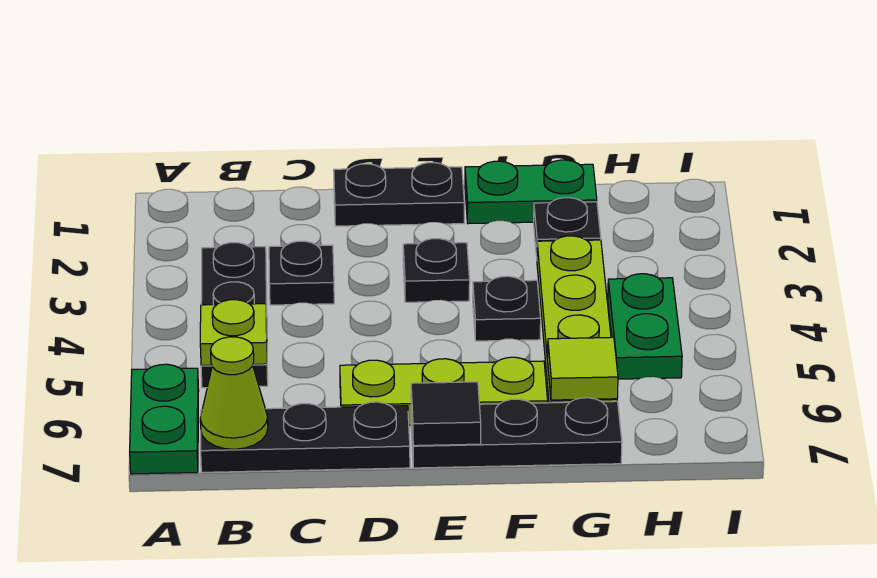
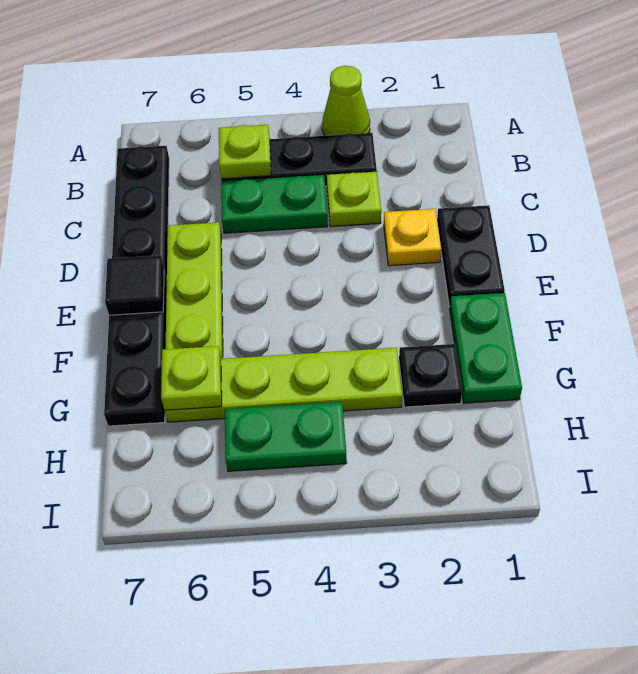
green 1x2 plate [130,364,199,474] -> green 1x2 plate moved to [221,175,328,233]
lime 1x1 cone [200,337,268,449] -> lime 1x1 cone moved to [322,66,370,136]
black 1x1 plate [269,241,334,305] -> lime 1x1 plate [327,171,381,227]
none -> yellow 1x1 plate [384,209,441,266]
black 1x1 plate [403,239,470,302] -> none
black 1x1 plate [473,276,541,341] -> none
lime 1x1 tile [548,337,618,400] -> lime 1x1 plate [161,346,222,410]

